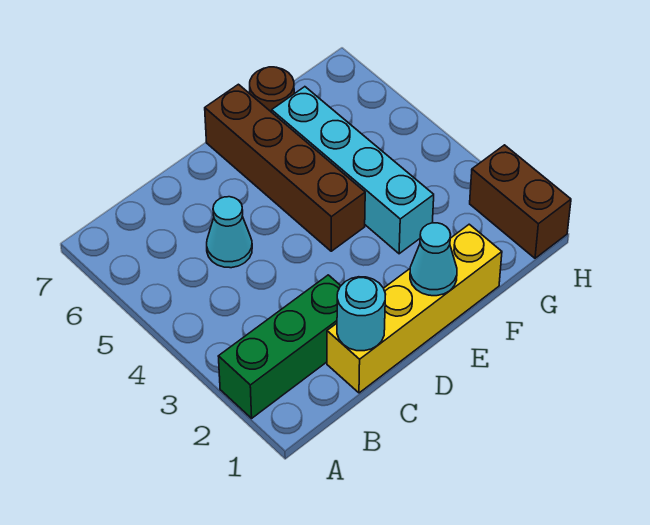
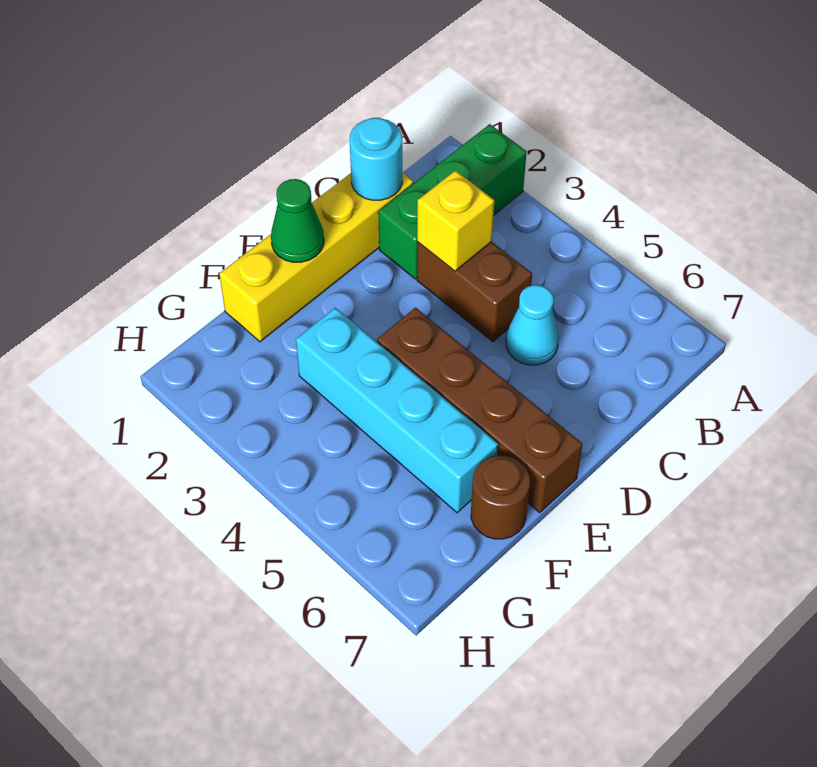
none -> yellow 1x1 brick [417,170,494,271]
cyan 1x1 cone [410,223,457,296] -> green 1x1 cone [271,179,324,262]
brown 1x2 brick [470,145,571,258] -> brown 1x2 brick moved to [417,242,532,342]

